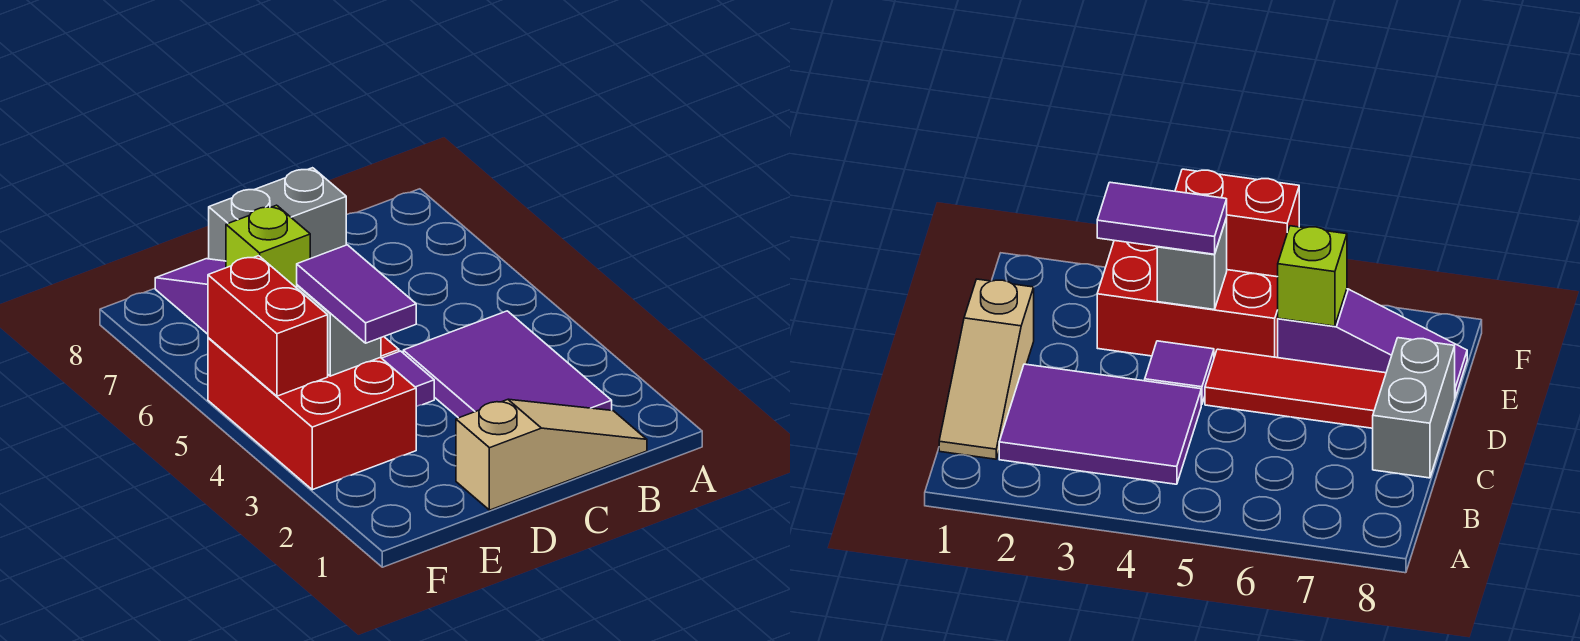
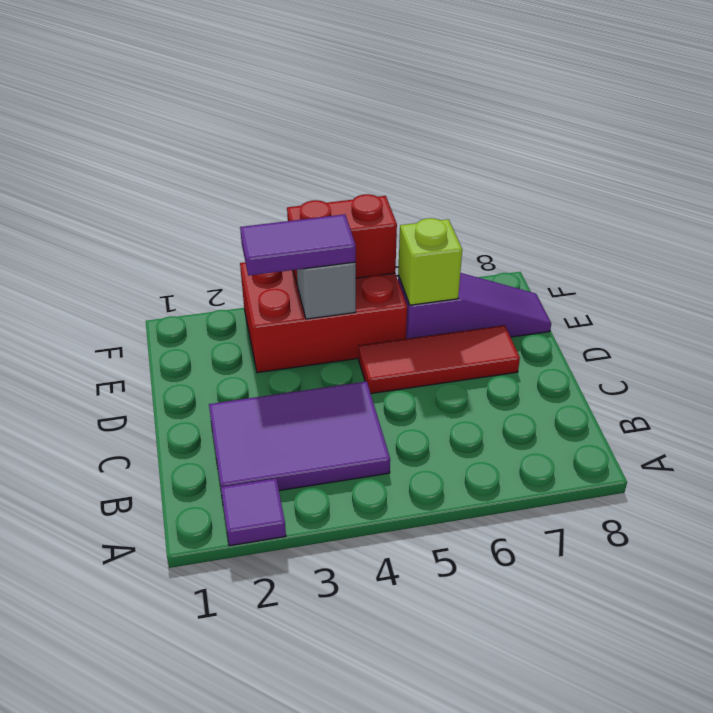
tan 1x3 slope [456,399,647,510] -> none
grey 1x2 brick [209,168,346,261] -> none
purple 1x1 tile [382,351,434,406] -> purple 1x1 tile moved to [221,479,286,546]

